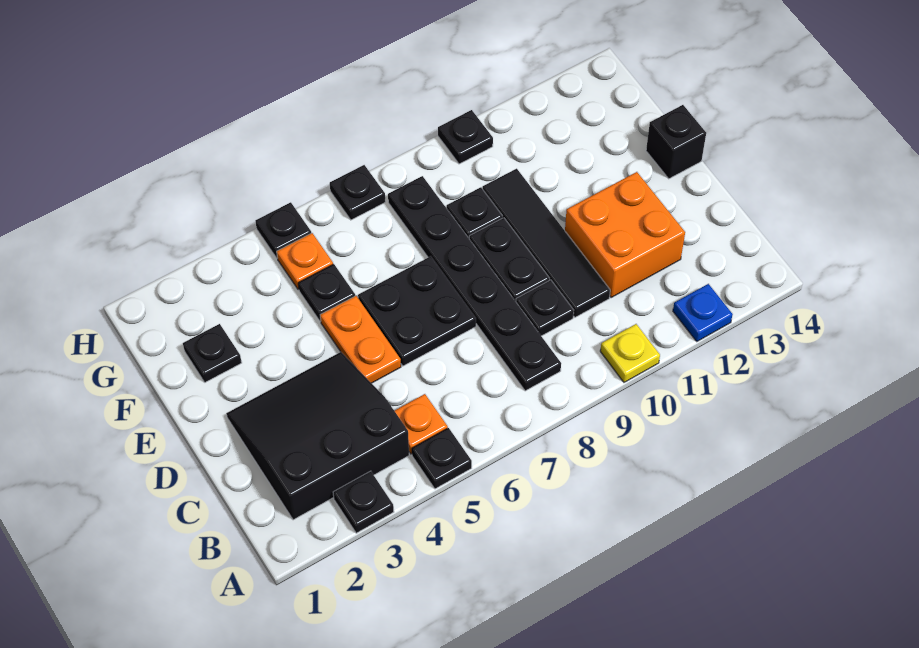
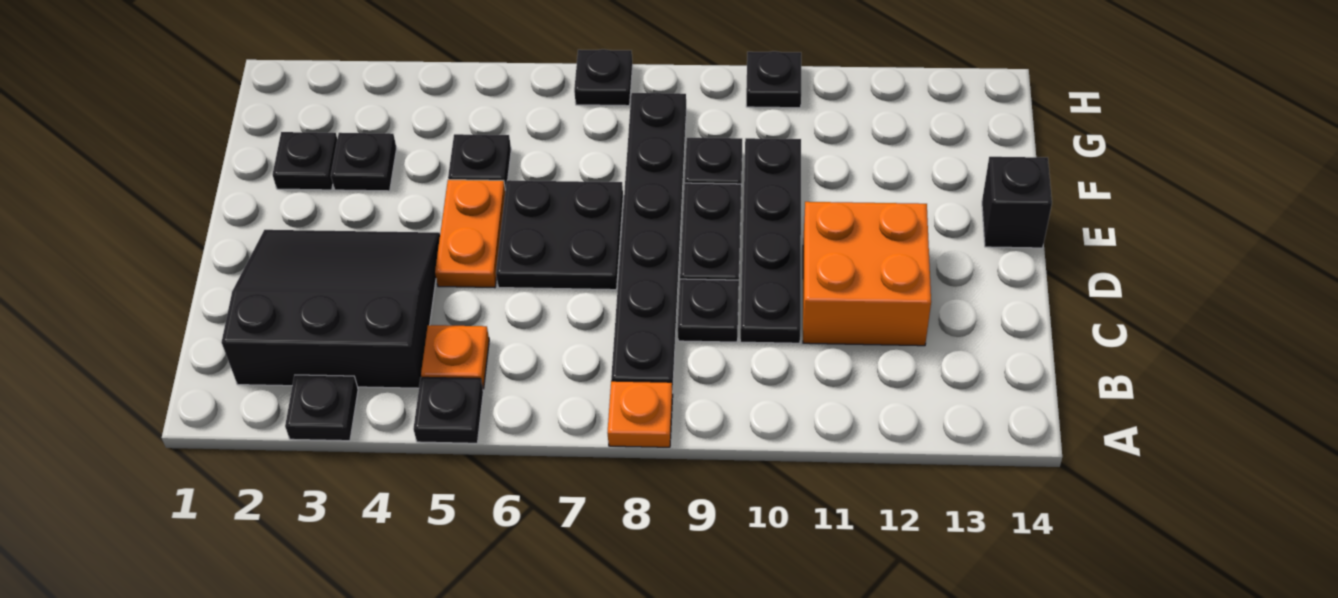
yellow 1x1 plate [600,324,660,382] -> none
blue 1x1 plate [673,284,733,341] -> none
black 1x4 tile [483,169,610,317] -> black 1x4 plate [740,138,801,343]
orange 1x1 plate [277,233,333,290] -> orange 1x1 plate moved to [607,381,673,447]
black 1x1 plate [255,202,311,258] -> black 1x1 plate moved to [331,133,397,191]

